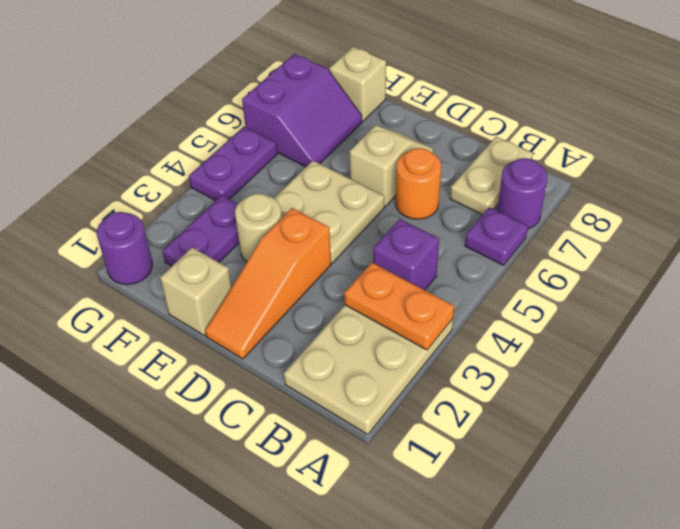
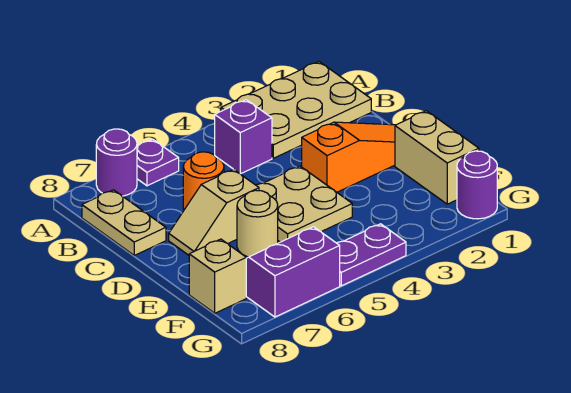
orange 1x2 plate [344,263,454,350] -> none
tan 1x2 plate [450,137,533,215] -> tan 1x2 plate turned to [82,190,166,255]
tan 1x1 brick [160,248,231,335] -> tan 1x2 brick [395,111,479,204]
tan 1x1 round brick [235,194,282,262] -> tan 1x1 round brick moved to [237,190,278,257]
purple 1x2 plate [163,195,239,266] -> none

